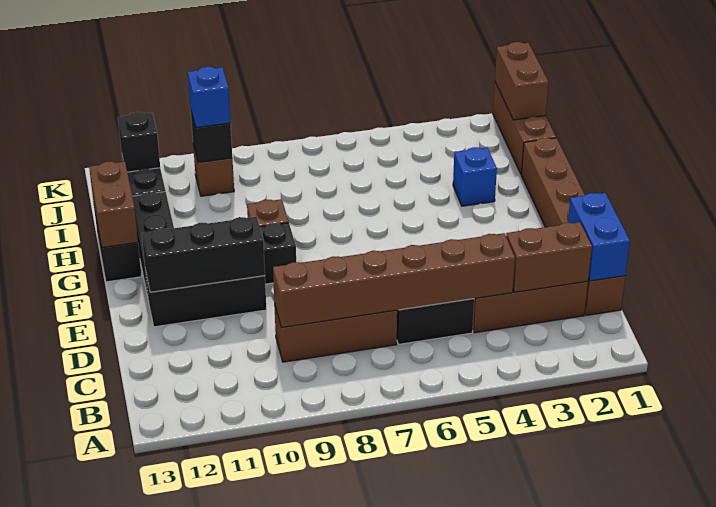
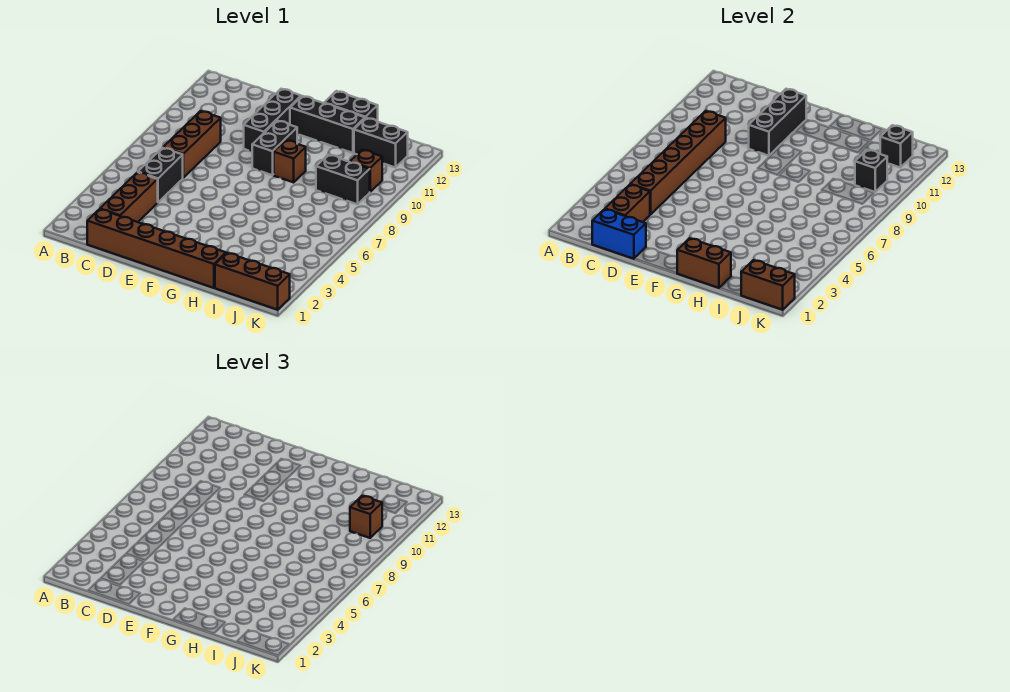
brown 1x2 brick [89,162,138,248] -> brown 1x2 brick moved to [677,238,731,288]
blue 1x1 brick [453,147,497,206] -> none
none -> black 1x2 brick [316,155,370,204]
blue 1x1 brick [188,67,230,128] -> brown 1x1 brick [350,496,382,538]

